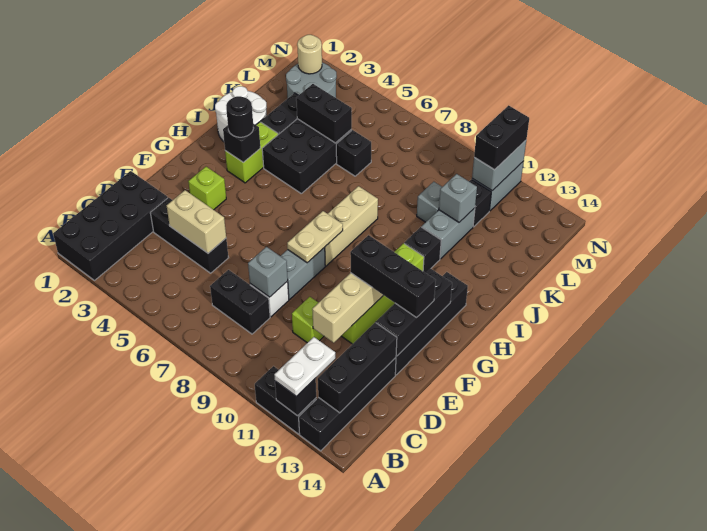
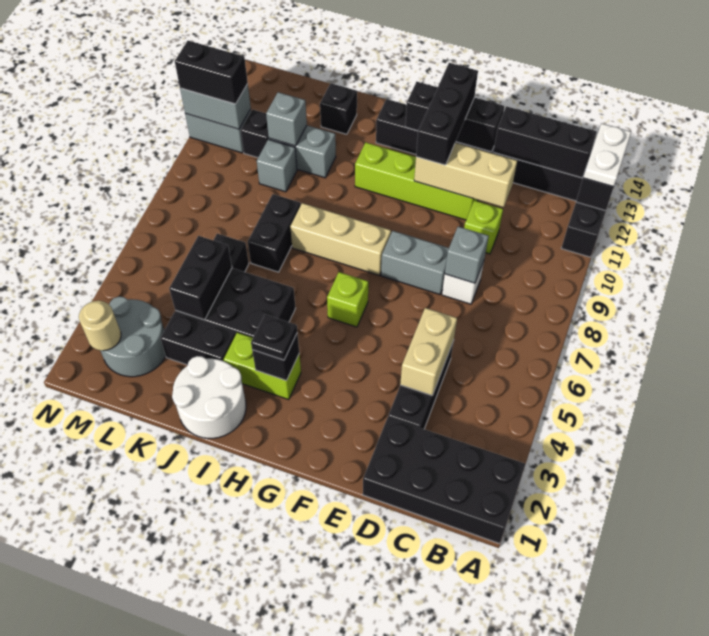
white 1x2 plate [274,337,336,397] -> white 1x2 plate turned to [583,123,631,187]
black 1x2 brick [210,270,270,334] -> black 1x2 brick moved to [248,194,301,272]
lime 1x1 brick [188,167,226,210] -> lime 1x1 brick moved to [327,272,368,327]
tan 1x2 plate [287,211,343,263] -> none
black 1x1 round brick [226,96,254,137] -> black 1x1 plate [251,315,297,360]
black 1x1 brick [404,227,441,273] -> black 1x1 brick moved to [320,83,357,134]

